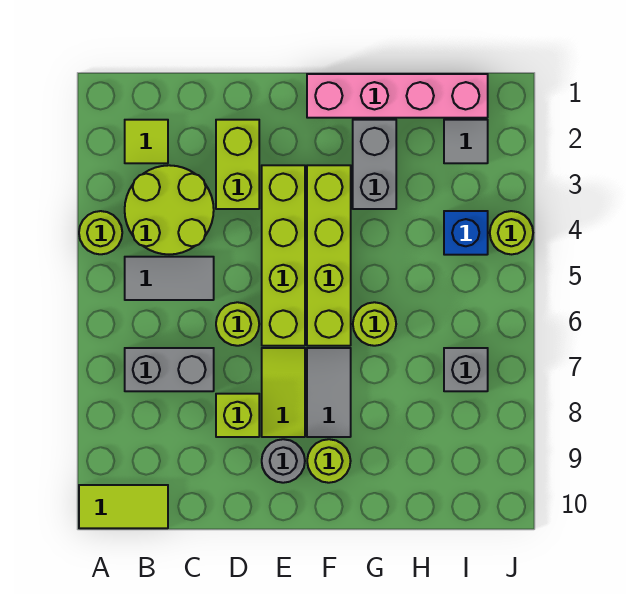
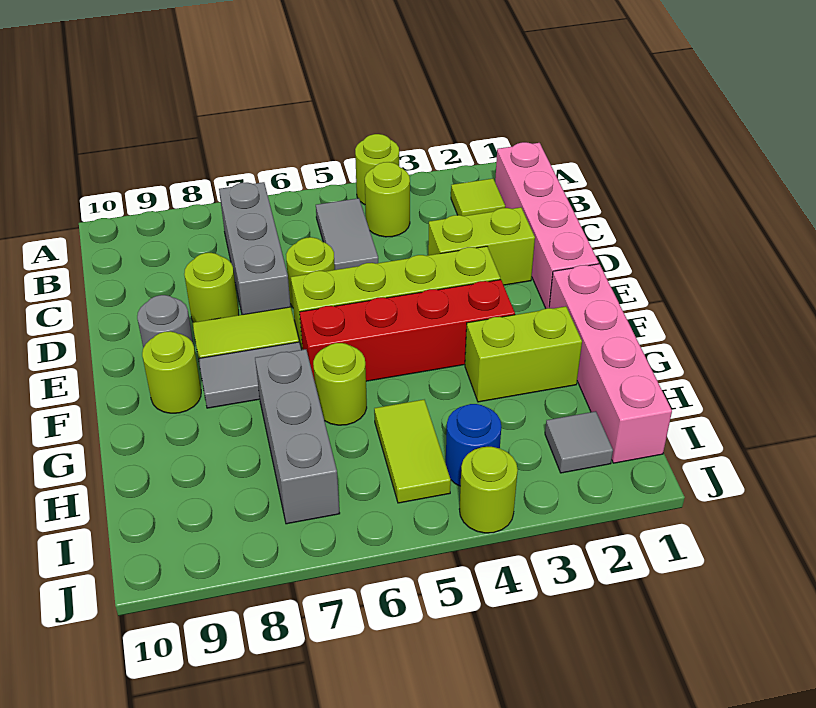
lime 1x2 tile [79,485,168,528] -> lime 1x2 tile moved to [374,400,451,503]
none -> pink 1x4 brick [495,142,599,309]
lime 2x2 round brick [125,165,214,254] -> lime 1x1 round brick [365,162,410,237]
grey 1x2 brick [125,348,214,391] -> grey 1x3 brick [219,182,291,315]
lime 1x1 brick [216,394,259,437] -> lime 1x1 round brick [184,253,239,322]
lime 1x4 brick [307,165,351,346] -> red 1x4 brick [300,280,515,381]
grey 1x2 brick [353,120,396,209] -> lime 1x2 brick [465,306,582,402]
blue 1x1 brick [444,211,488,255] -> blue 1x1 round brick [446,404,501,486]
grey 1x1 brick [444,348,488,391] -> grey 1x3 brick [255,349,340,524]

